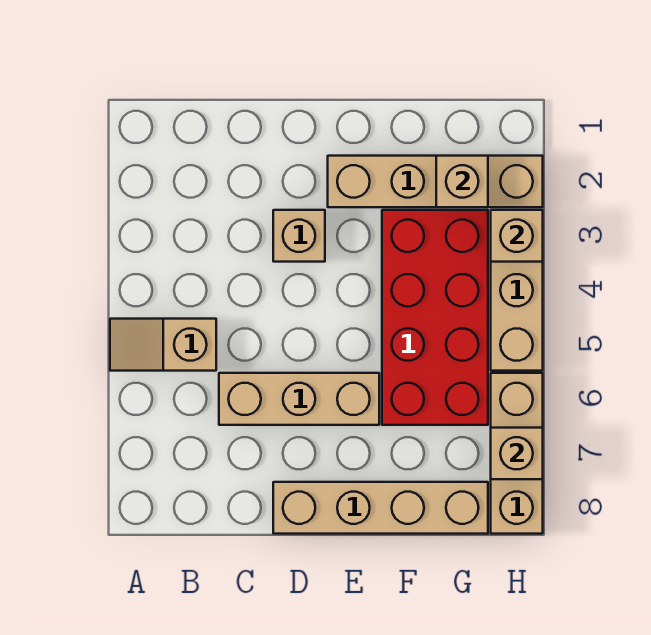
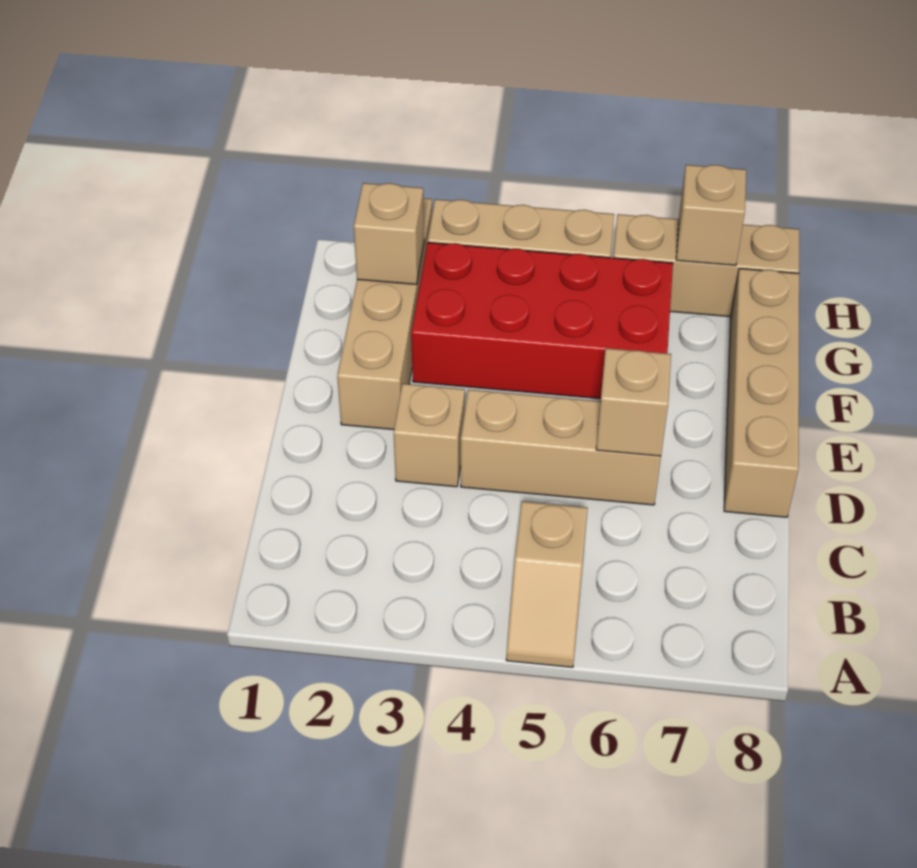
tan 1x3 brick [219,373,379,425] -> tan 1x3 brick turned to [461,389,661,505]
tan 1x1 brick [491,210,543,262] -> tan 1x1 brick moved to [596,348,671,456]

